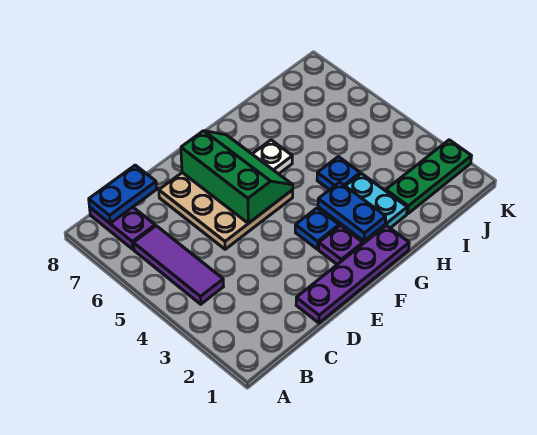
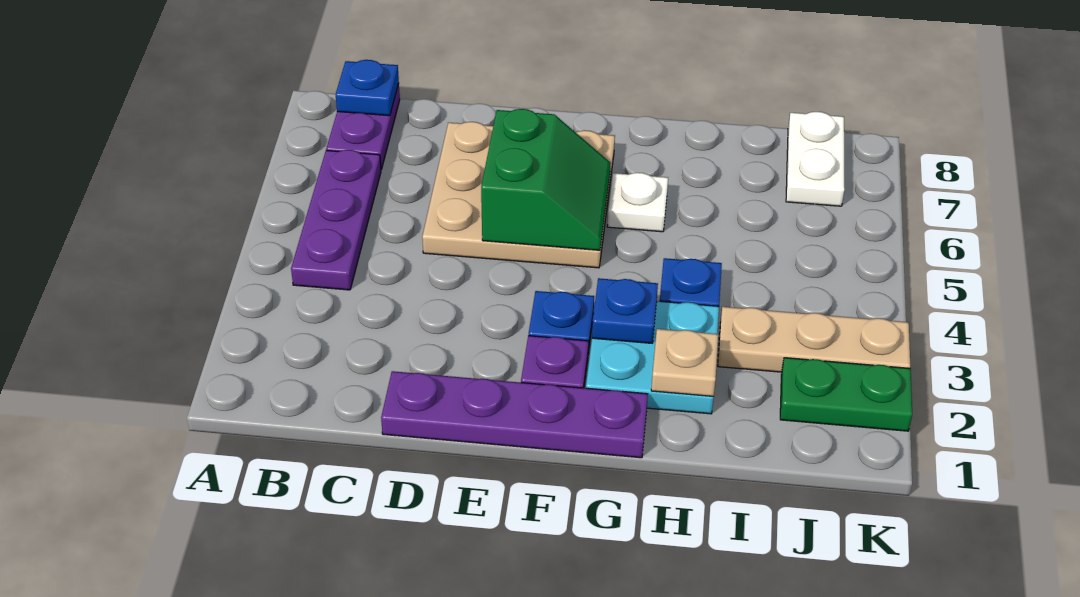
purple 1x3 tile [133,226,223,304] -> purple 1x3 plate [291,150,381,290]
blue 1x2 plate [89,165,157,223] -> blue 1x1 plate [336,60,399,116]
green 2x3 slope [181,131,293,223] -> green 2x2 slope [481,109,611,250]
blue 1x2 plate [318,182,386,241] -> blue 1x1 plate [592,278,658,343]
none -> tan 1x1 plate [651,329,718,397]
green 1x3 plate [386,140,471,214] -> green 1x2 plate [780,358,912,431]
none -> tan 1x3 plate [718,307,910,372]
none -> white 1x2 plate [786,112,845,206]

